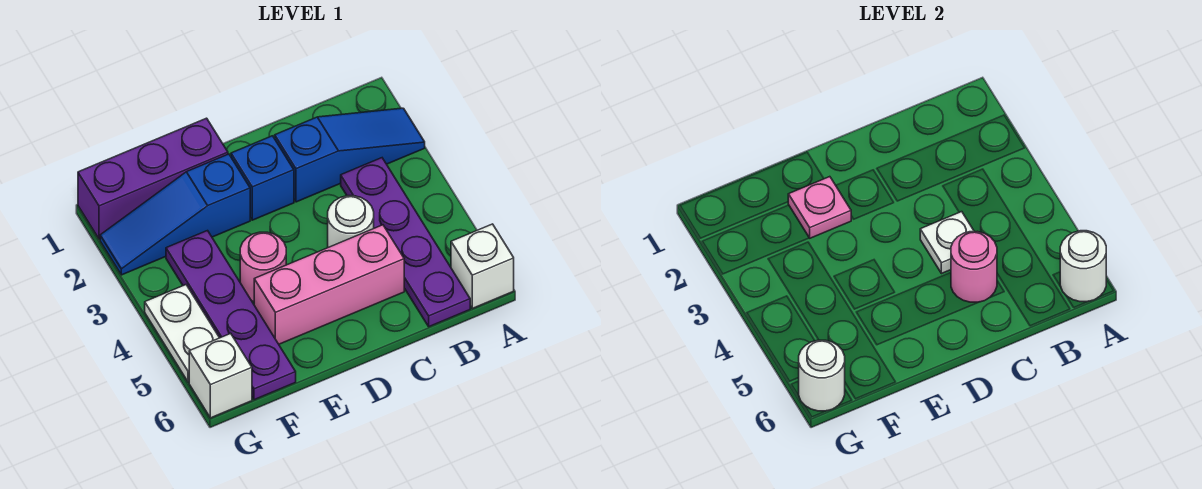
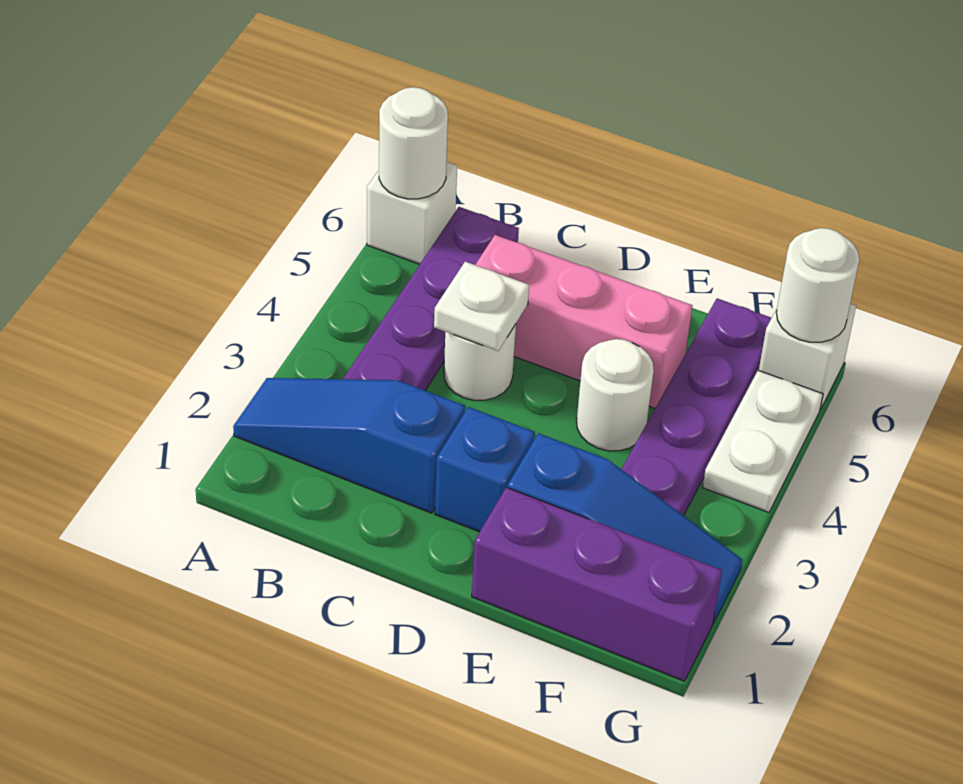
pink 1x1 round brick [951,231,997,302] -> none
pink 1x1 plate [788,177,851,238] -> none
pink 1x1 round brick [240,232,286,302] -> white 1x1 round brick [577,339,654,451]

